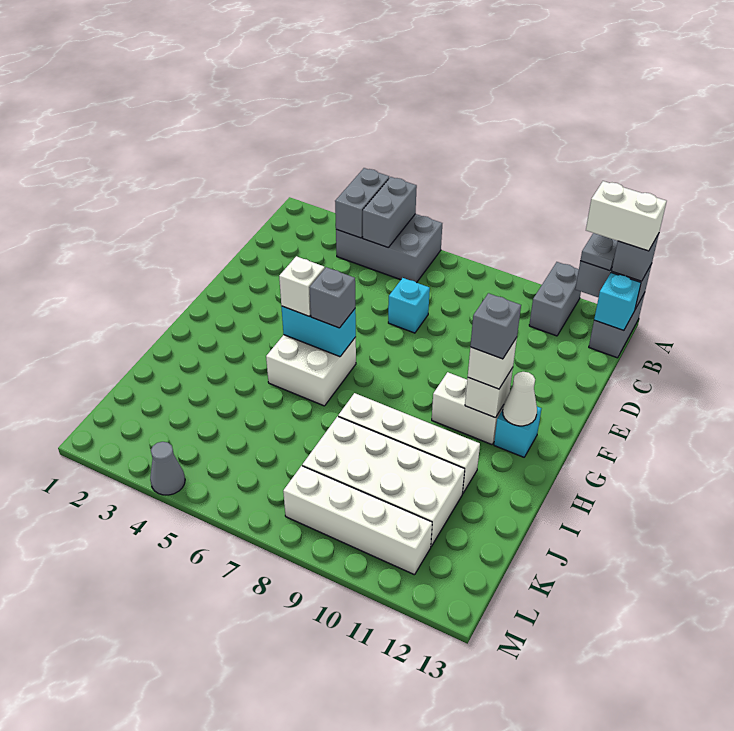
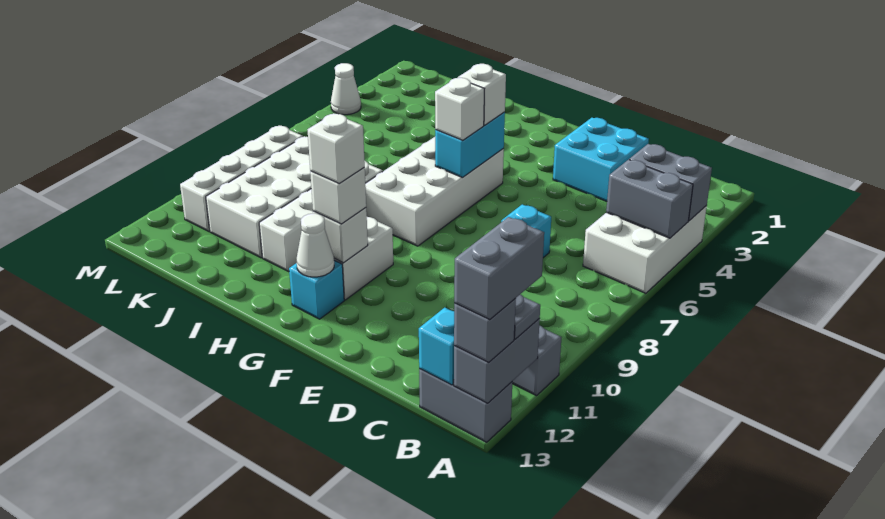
grey 2x3 brick [336,214,442,283] -> white 2x3 brick [583,206,707,293]
white 1x2 brick [586,181,667,251] -> grey 1x2 brick [454,217,544,320]
none -> cyan 2x2 brick [553,118,649,201]
white 2x2 brick [266,335,356,406] -> white 2x4 brick [365,137,504,246]
grey 1x1 brick [309,267,355,328] -> white 1x1 brick [435,78,484,141]
grey 1x1 brick [470,293,521,359] -> white 1x1 brick [307,114,365,184]
grey 1x1 cone [150,442,185,495] -> white 1x1 cone [331,63,361,115]

